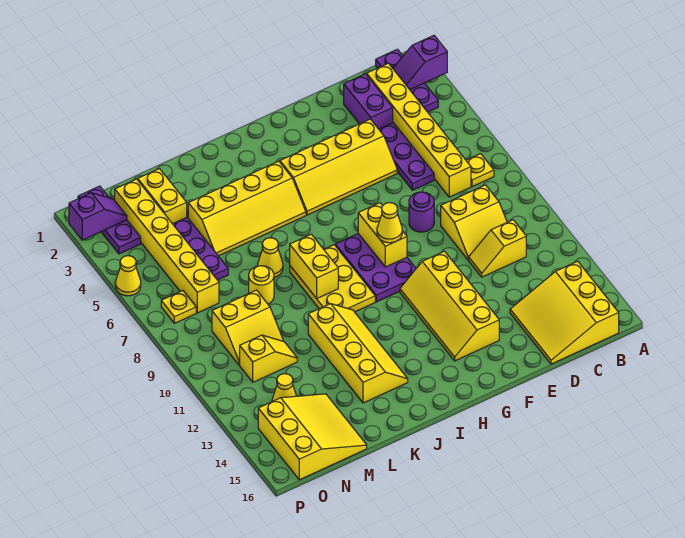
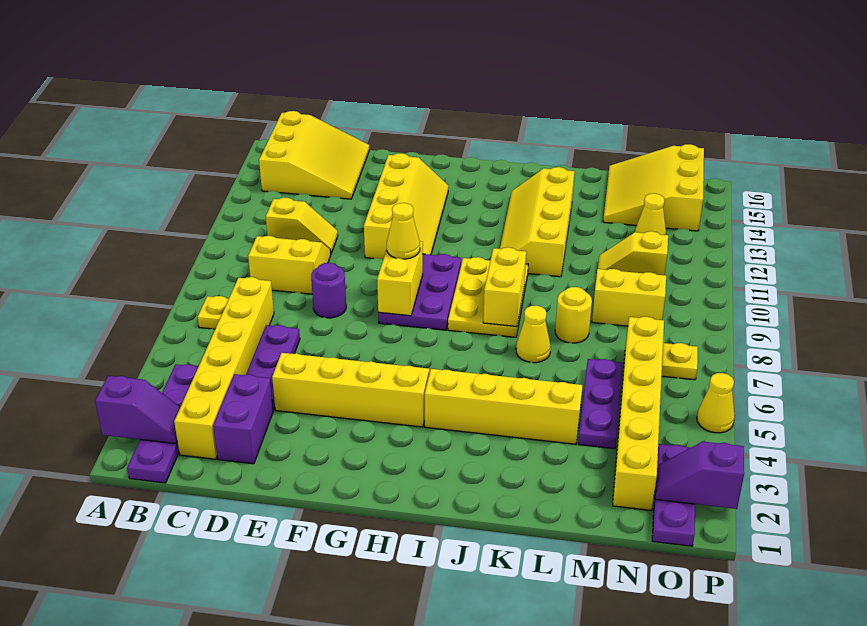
purple 1x3 plate [376,49,438,112] -> purple 1x4 plate [127,364,198,483]
yellow 1x2 brick [138,169,187,224] -> none

